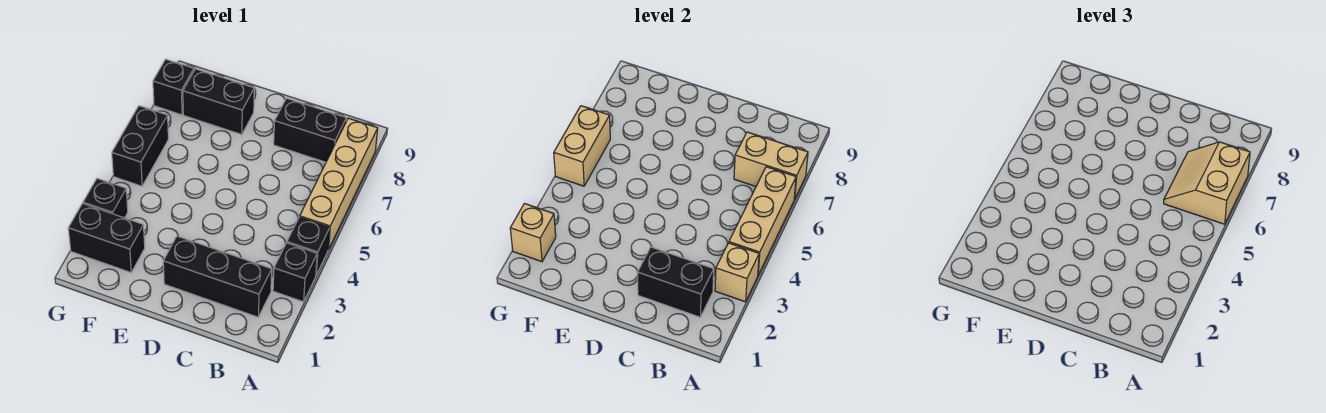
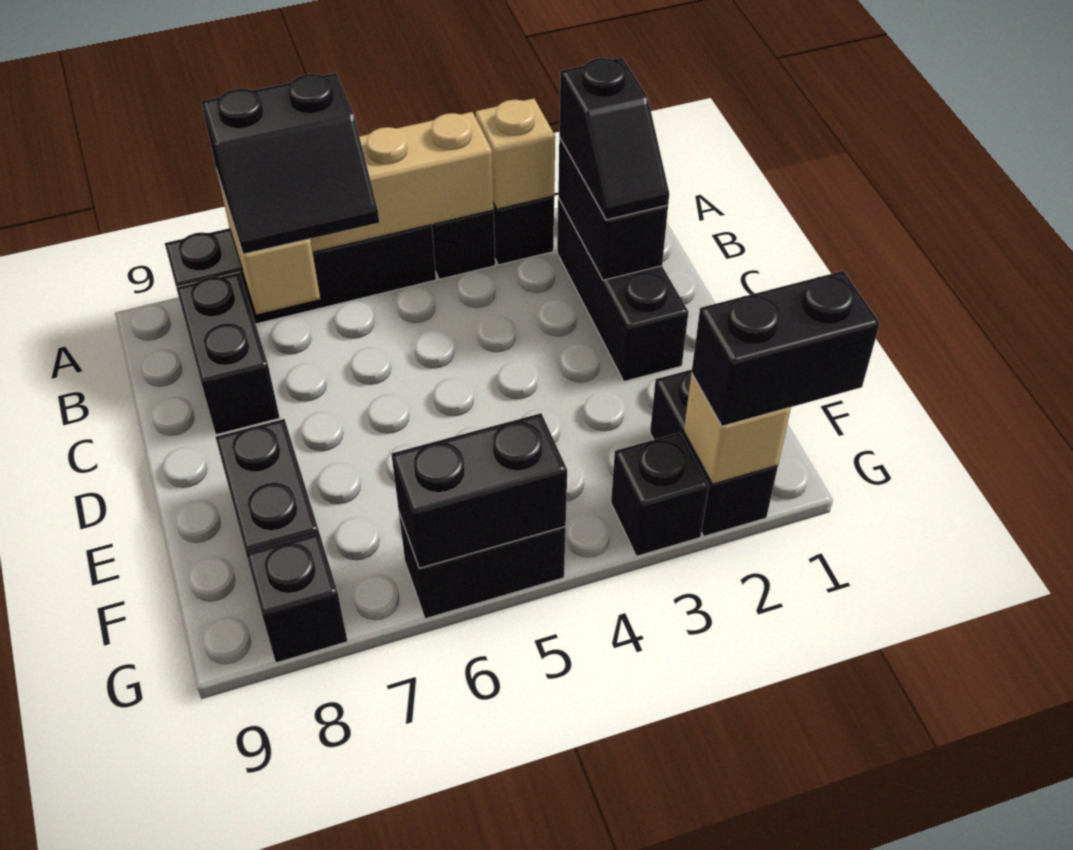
tan 1x4 brick [300,118,378,249] -> black 1x4 brick [165,225,436,324]
tan 2x2 slope [1164,142,1250,224] -> black 2x2 slope [201,73,379,254]
none -> black 1x2 slope [559,58,669,220]
none -> black 1x2 brick [692,271,880,426]
tan 1x2 brick [554,106,610,186] -> black 1x2 brick [391,413,567,568]

